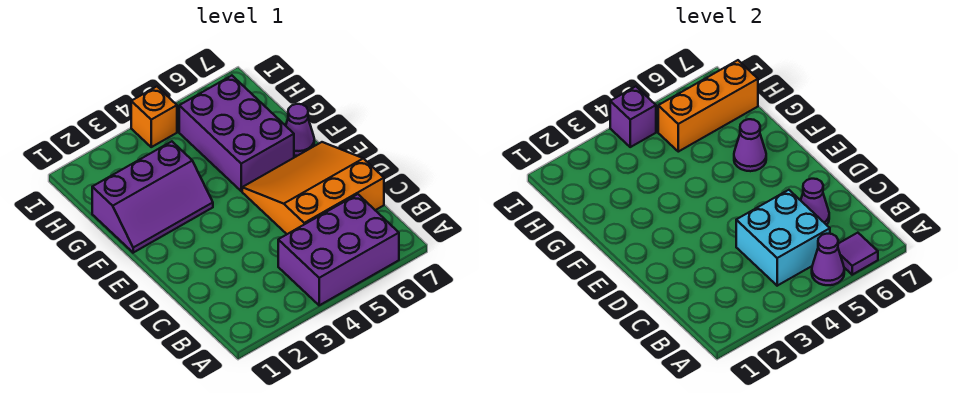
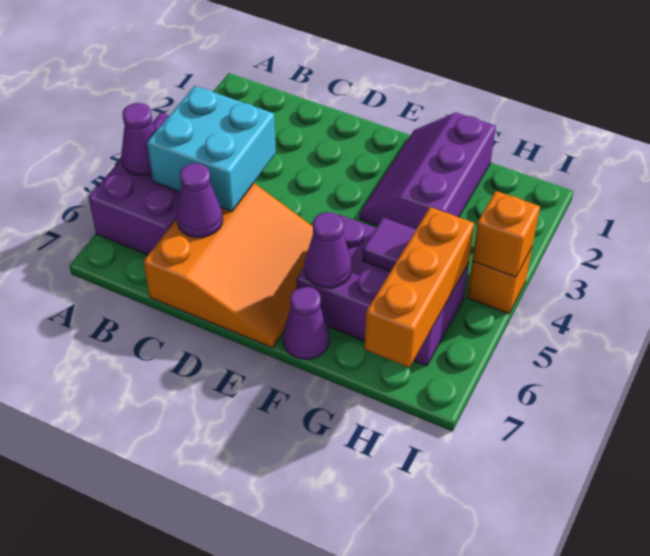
purple 1x1 tile [838,233,878,275] -> purple 1x1 tile moved to [363,218,416,272]
purple 1x1 brick [610,87,656,147] -> orange 1x1 brick [472,191,540,277]

